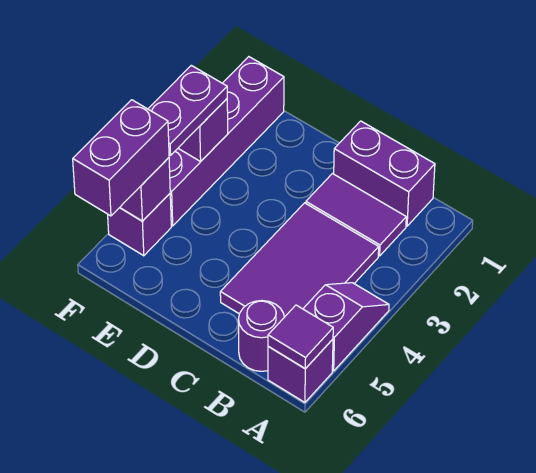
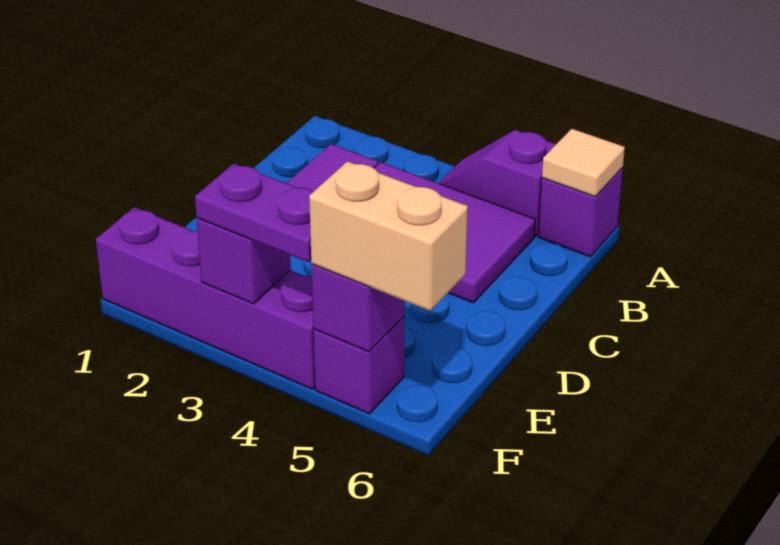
purple 1x1 tile [268,305,333,369] -> tan 1x1 tile [542,129,625,197]
purple 1x2 brick [334,121,435,226] -> none
purple 1x1 round brick [238,301,284,371] -> none
purple 1x2 brick [73,100,169,216] -> tan 1x2 brick [309,161,468,311]

